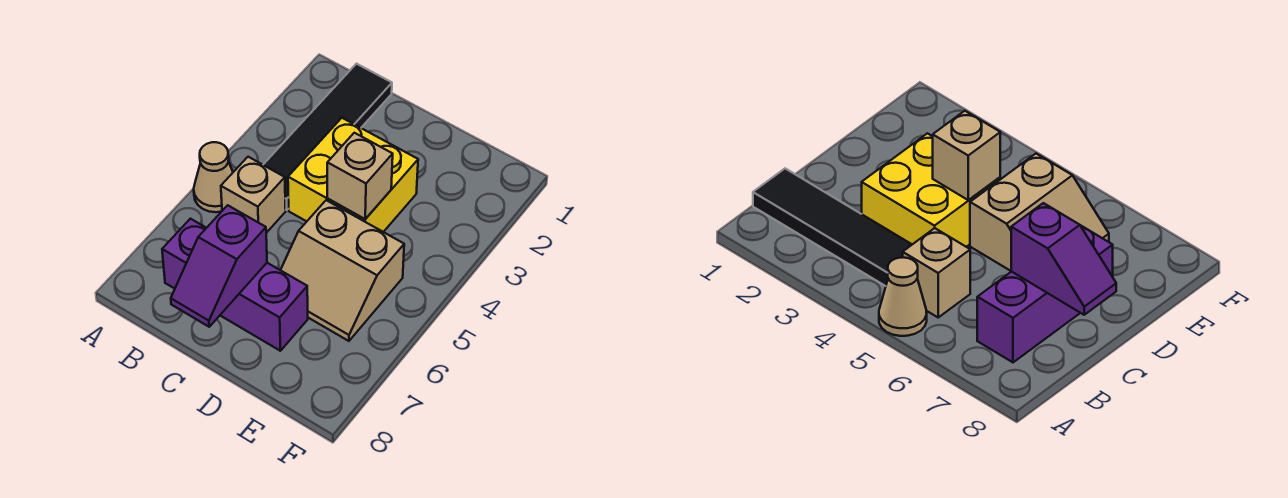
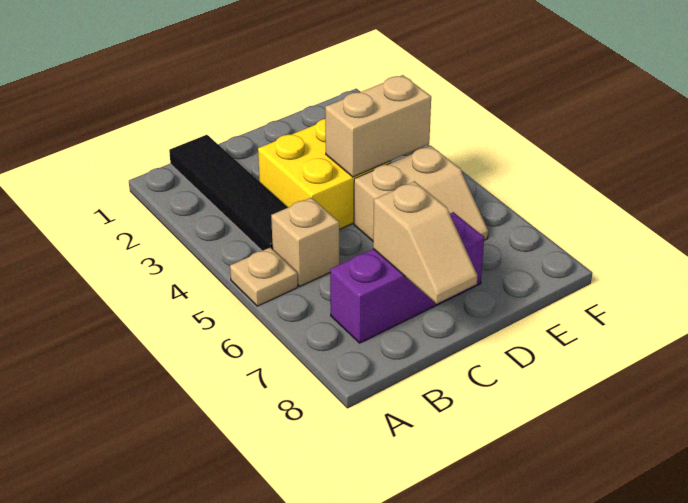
tan 1x1 cone [194,142,233,212] -> tan 1x1 plate [230,247,298,306]
purple 1x2 slope [171,205,267,327] -> tan 1x2 slope [373,181,478,304]
tan 1x1 brick [327,133,393,219] -> tan 1x2 brick [325,75,431,177]

